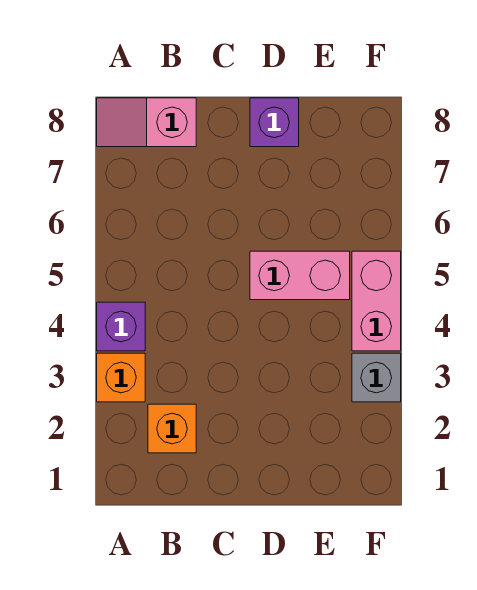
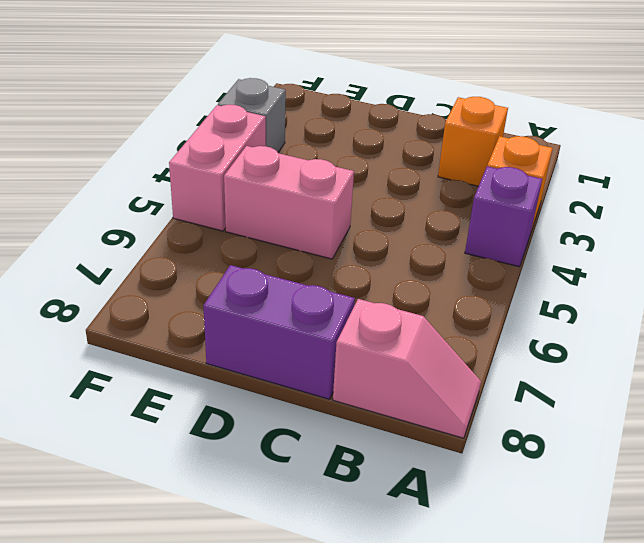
purple 1x1 brick [250,98,299,147] -> purple 1x2 brick [203,265,355,399]

